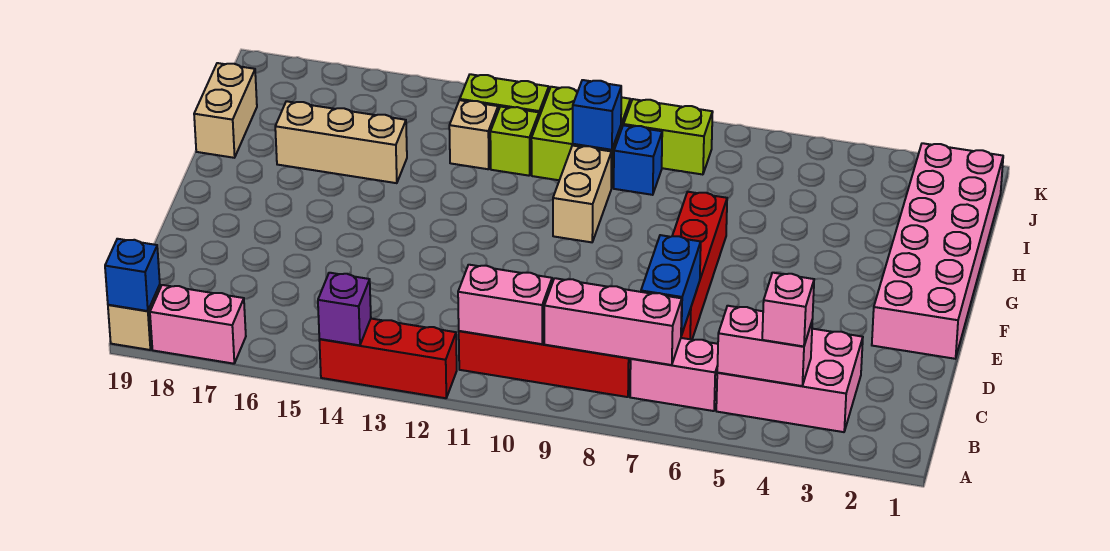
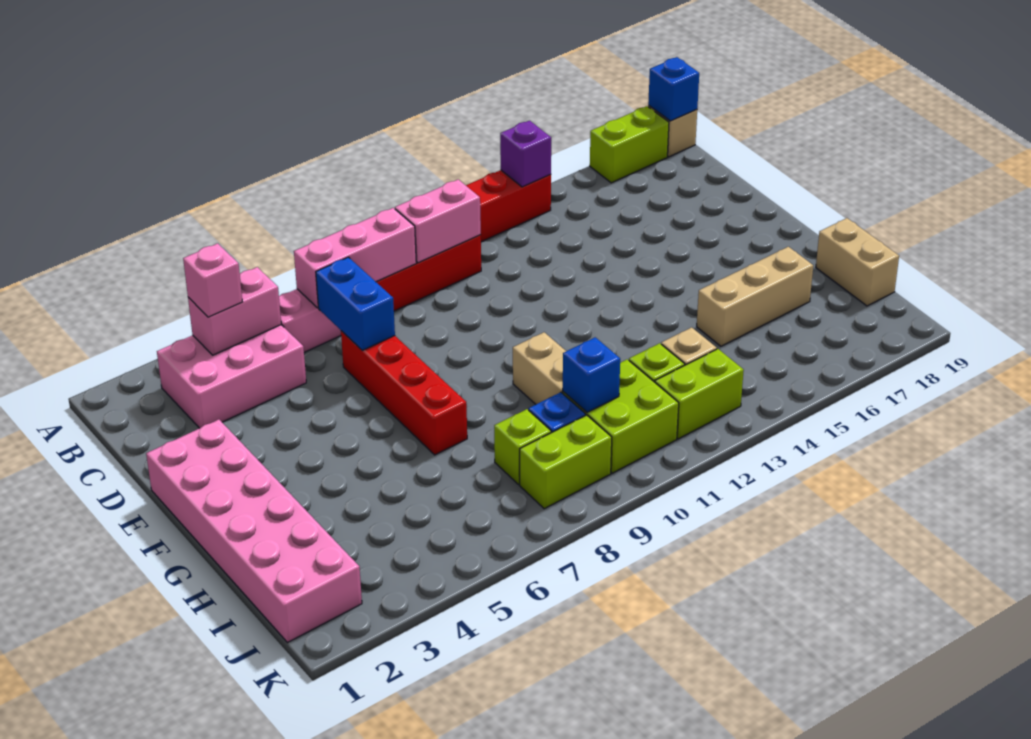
pink 1x2 brick [150,285,246,364] -> lime 1x2 brick [590,106,669,183]
none -> lime 1x1 brick [494,409,551,484]

